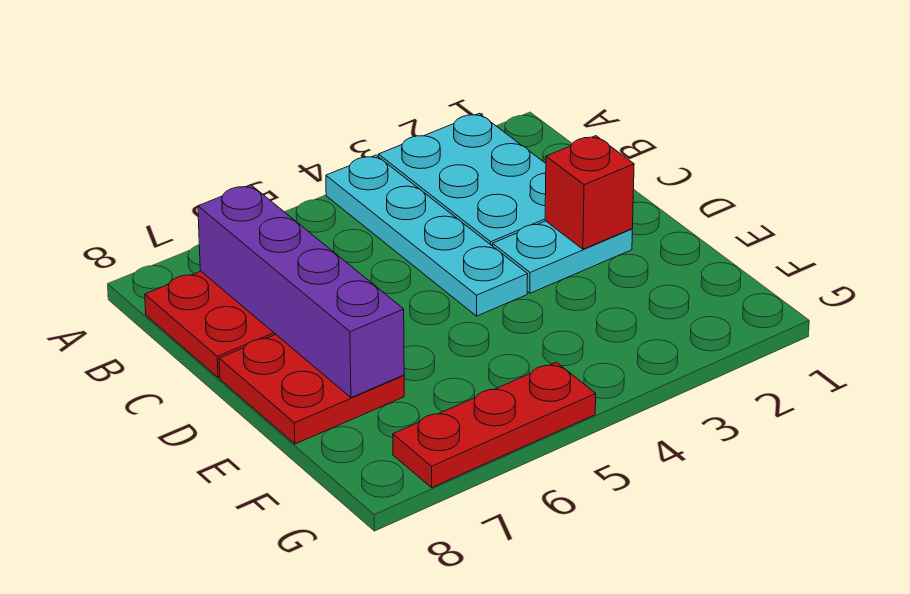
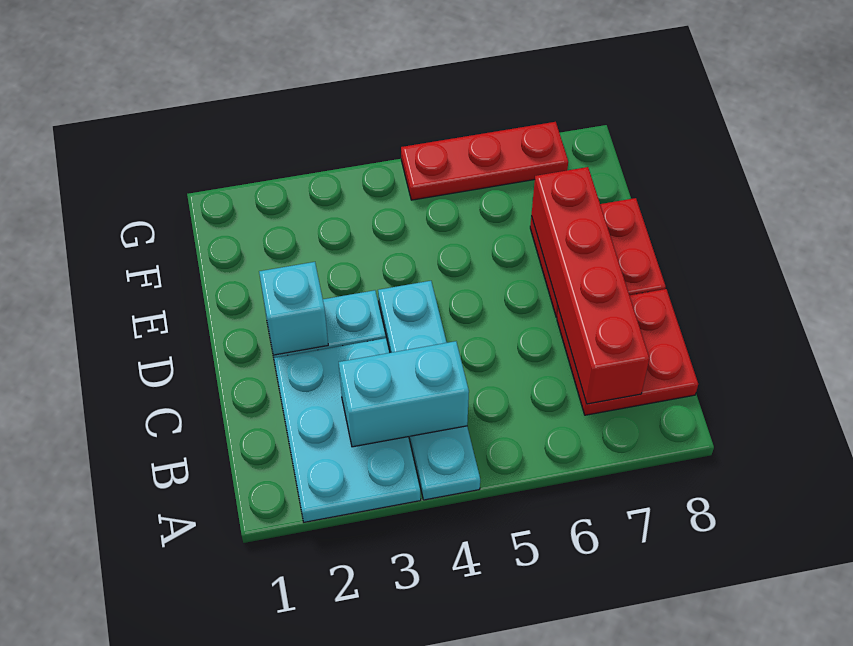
none -> cyan 1x2 brick [339,341,469,447]
purple 1x4 brick [198,185,404,398] -> red 1x4 brick [531,167,649,404]
red 1x1 brick [545,136,634,249] -> cyan 1x1 brick [259,262,328,355]

